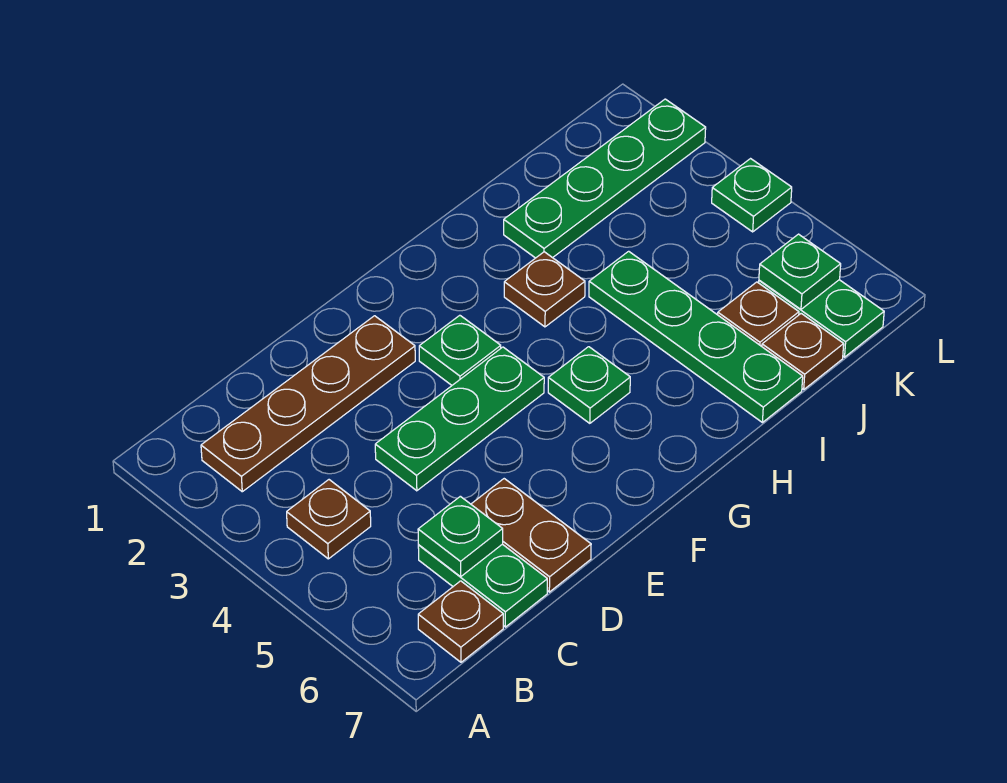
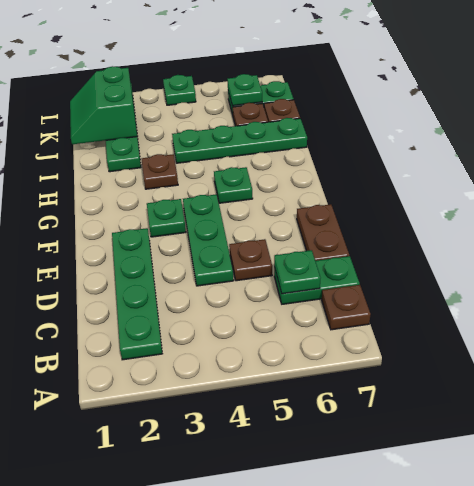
brown 1x4 plate [201,316,415,492] -> green 1x4 plate [112,228,162,360]
brown 1x1 plate [287,480,371,559] -> brown 1x1 plate moved to [229,239,272,281]
brown 1x2 plate [471,479,591,592] -> brown 1x2 plate turned to [297,204,349,261]
none -> green 2x2 slope [70,66,137,144]

